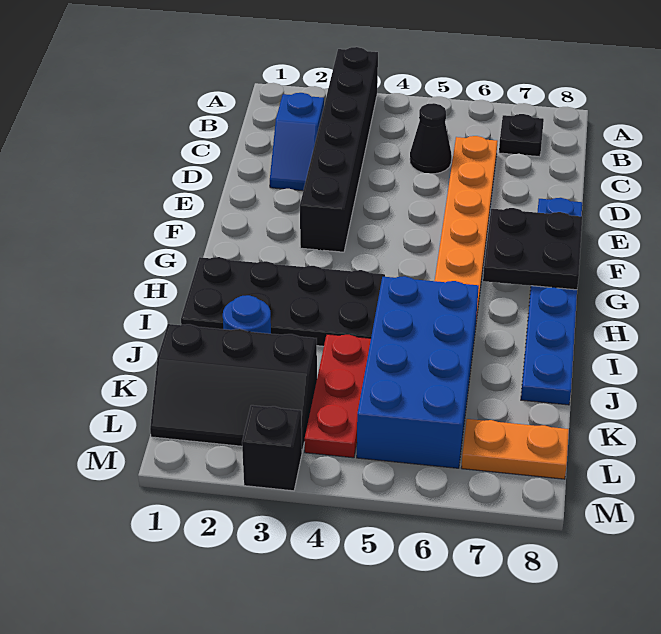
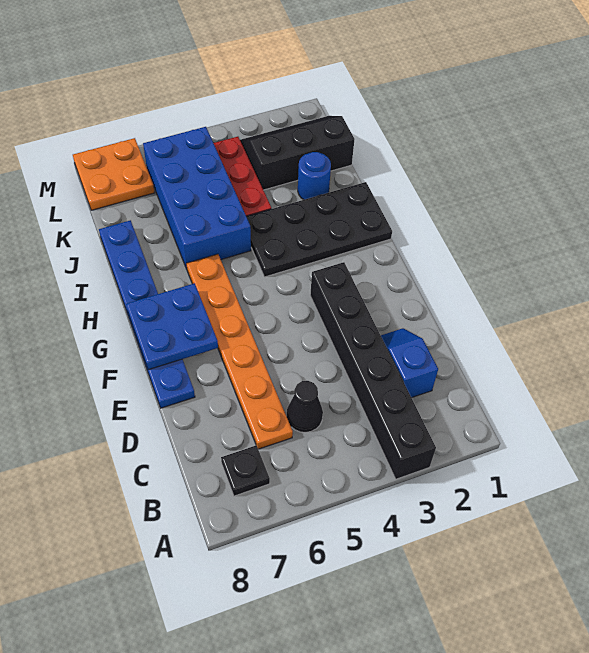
black 2x2 plate [483,208,582,290] -> blue 2x2 plate [126,283,218,370]
orange 1x2 plate [461,419,569,479] -> orange 2x2 plate [73,138,155,210]
black 1x1 brick [242,405,302,491] -> none

